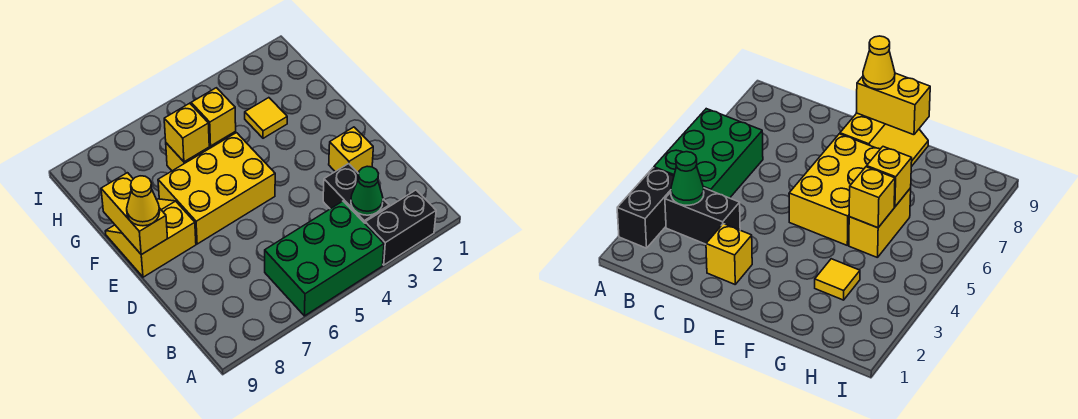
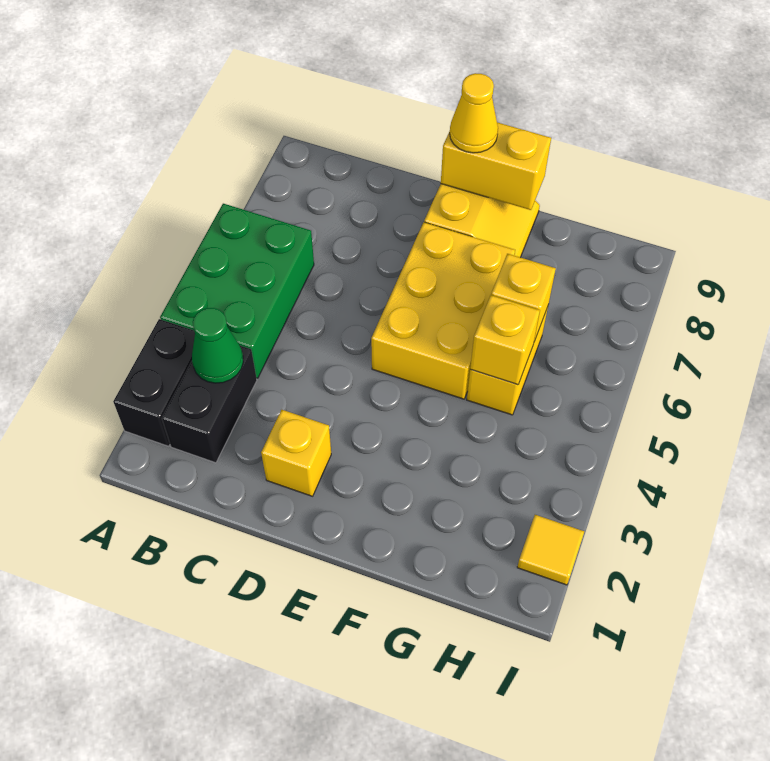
black 1x2 brick [323,164,389,223] -> black 1x2 brick turned to [162,346,257,463]
yellow 1x1 tile [245,98,287,138] -> yellow 1x1 tile moved to [517,515,584,585]

